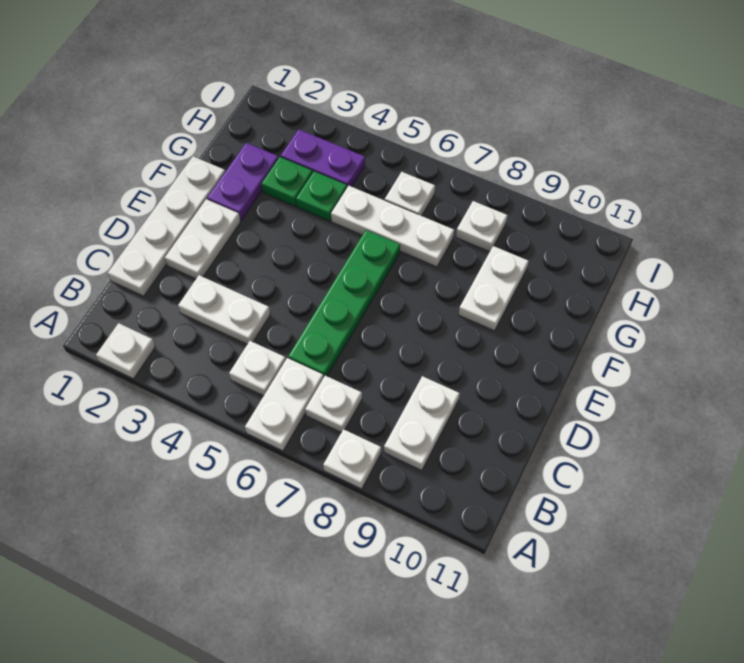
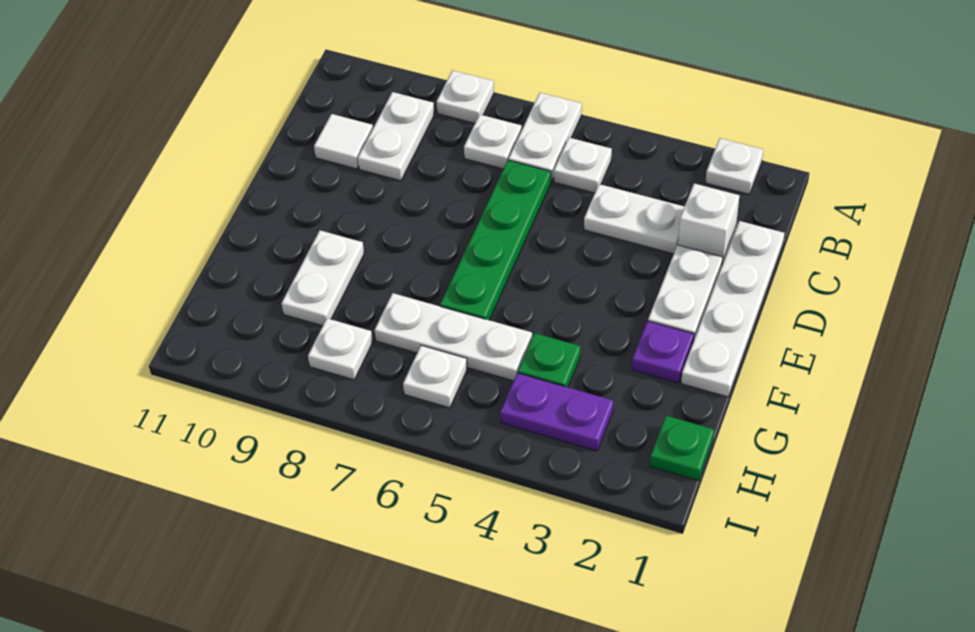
none -> white 1x1 brick [678,184,740,265]
none -> white 1x1 tile [314,114,373,169]
purple 1x2 plate [207,143,278,220] -> purple 1x1 plate [632,321,694,383]
green 1x1 plate [262,157,312,206] -> green 1x1 plate moved to [650,416,714,481]

